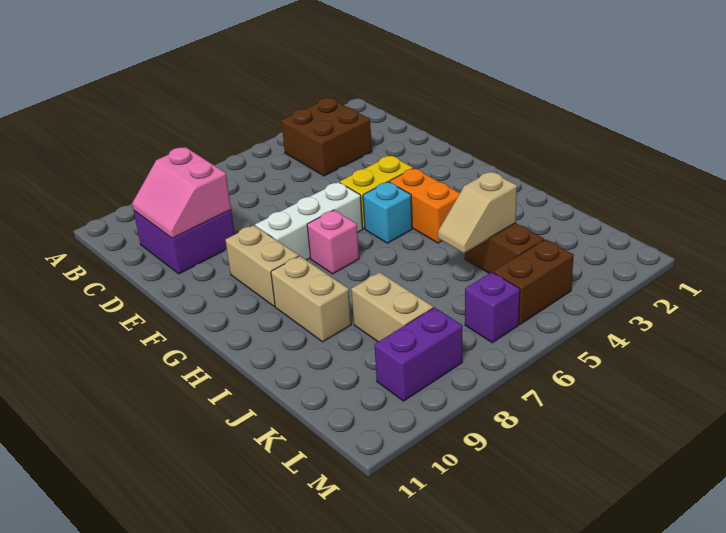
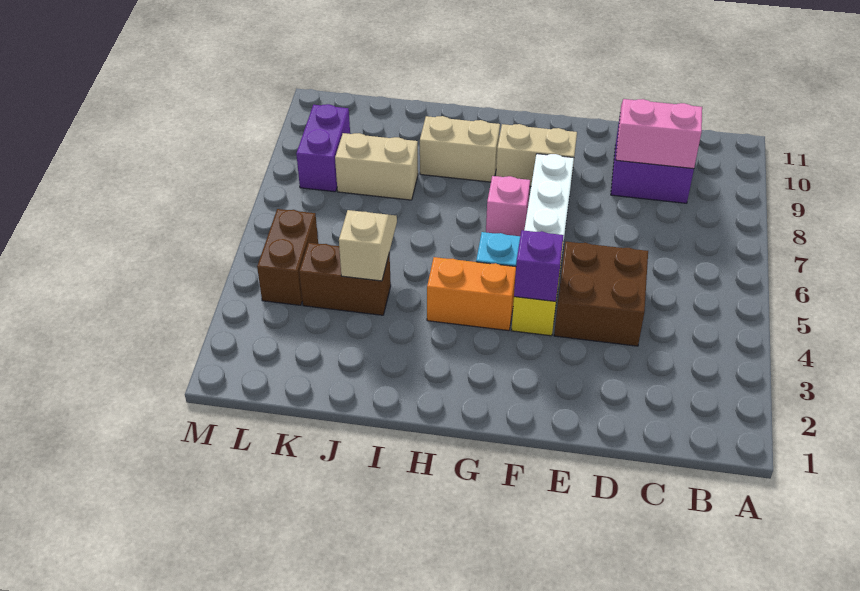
brown 2x2 brick [281,98,372,176] -> brown 2x2 brick moved to [554,242,648,346]
purple 1x1 brick [465,272,520,343] -> purple 1x1 brick moved to [514,230,563,301]

